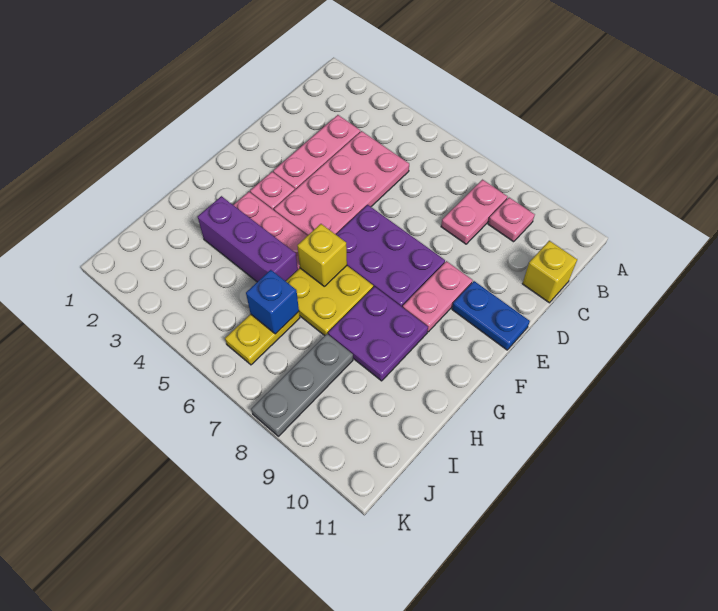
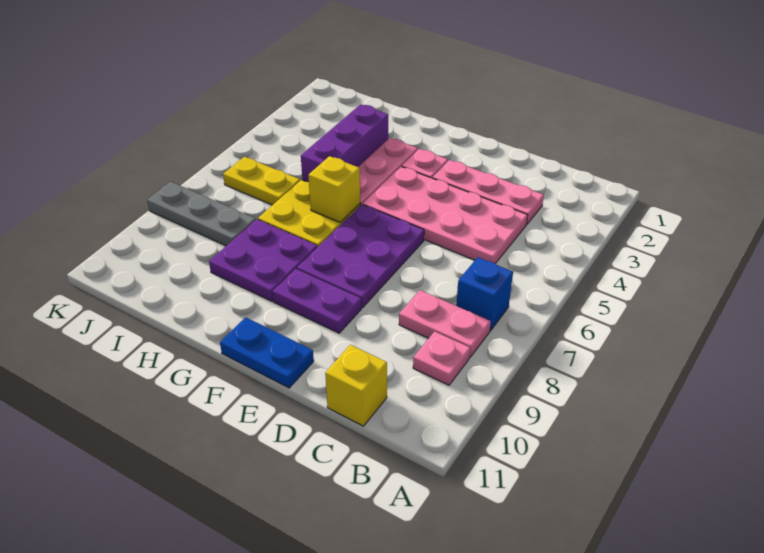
pink 1x2 plate [403,261,473,332] -> purple 1x2 plate [273,269,361,333]
blue 1x2 plate [452,281,530,350] -> blue 1x2 plate turned to [220,317,314,388]
blue 1x1 brick [246,270,299,334] -> blue 1x1 brick moved to [456,257,513,331]

